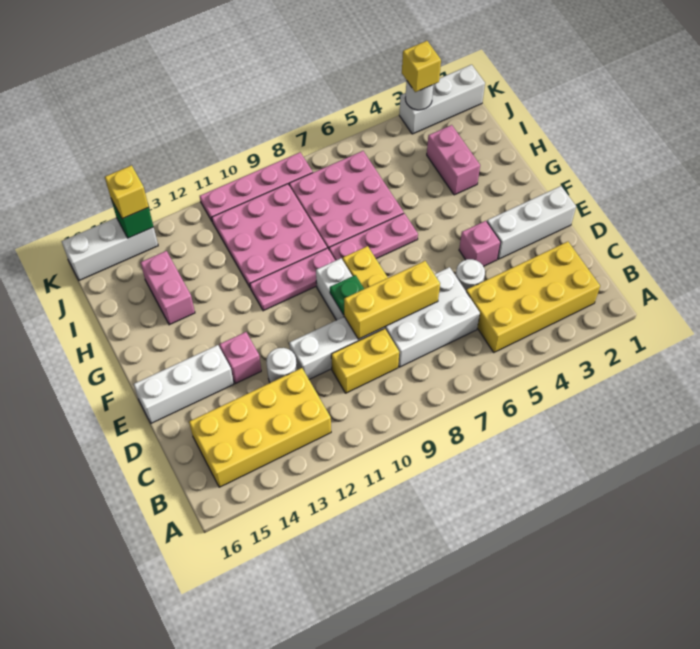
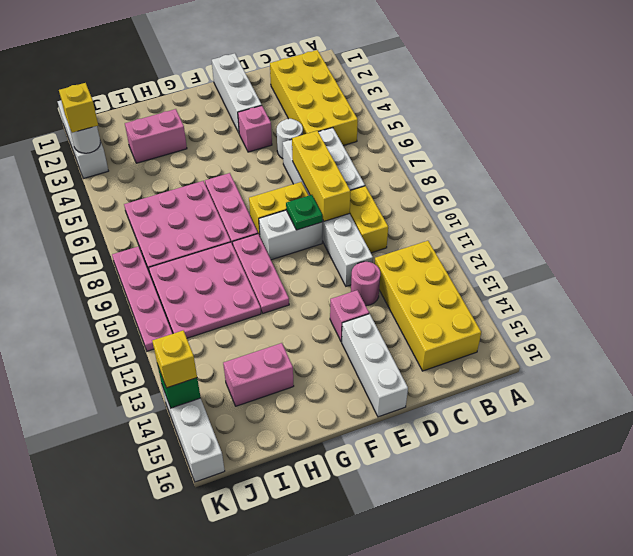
white 1x1 round brick [266,348,297,383] -> pink 1x1 round brick [351,262,380,306]

